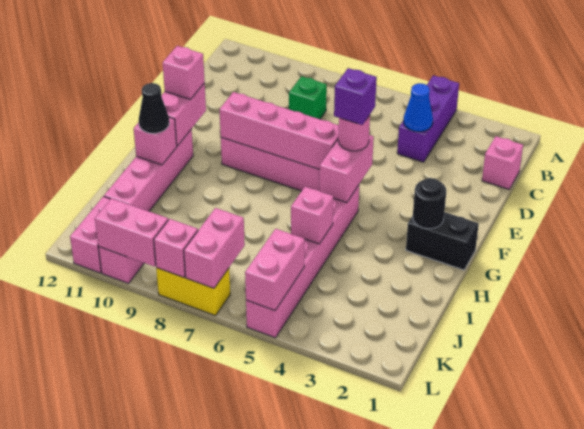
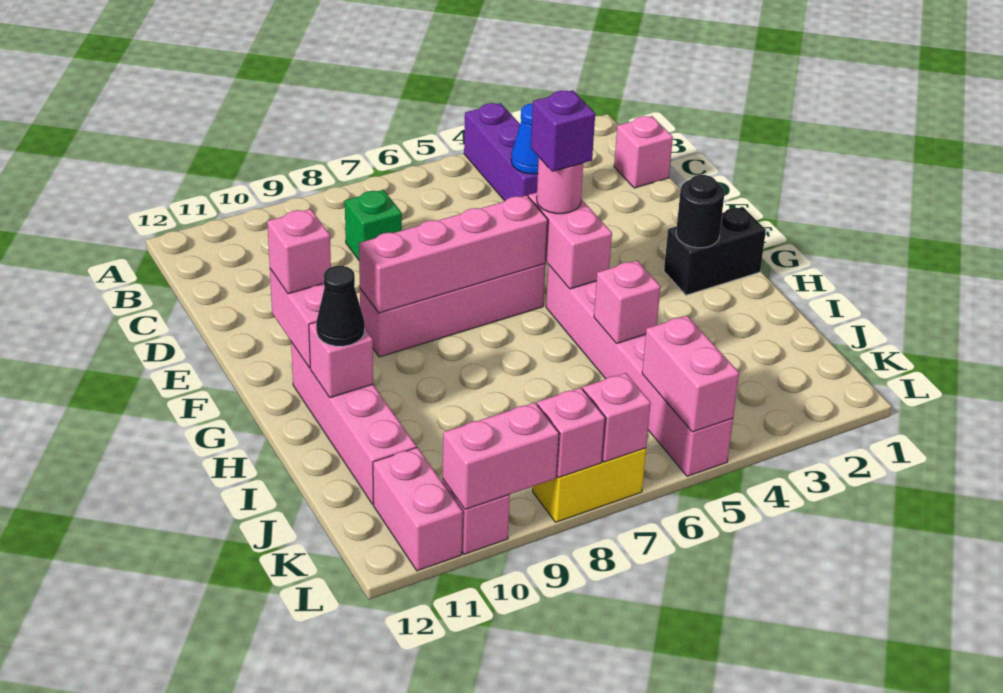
pink 1x2 brick [184,208,245,288] -> pink 1x1 brick [583,373,651,462]

